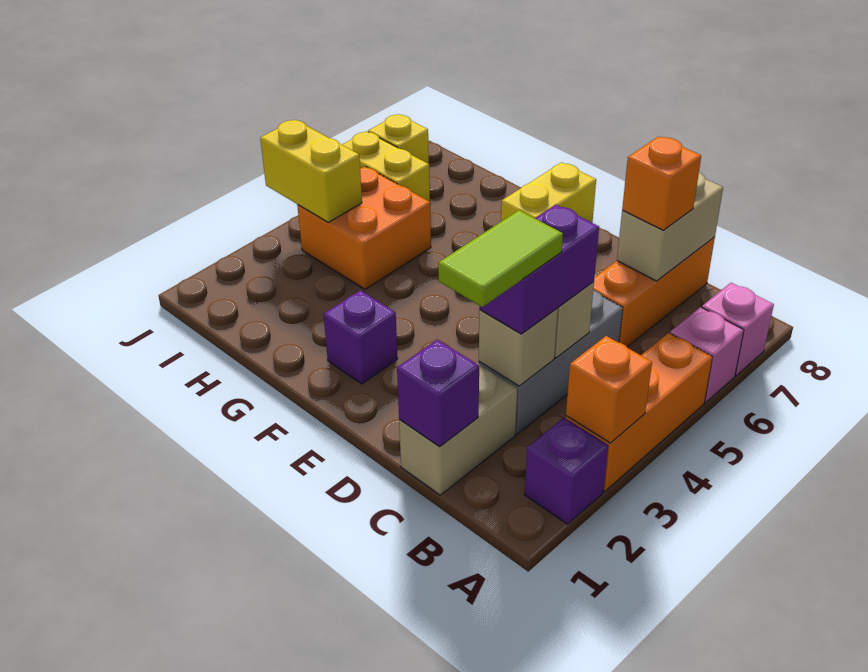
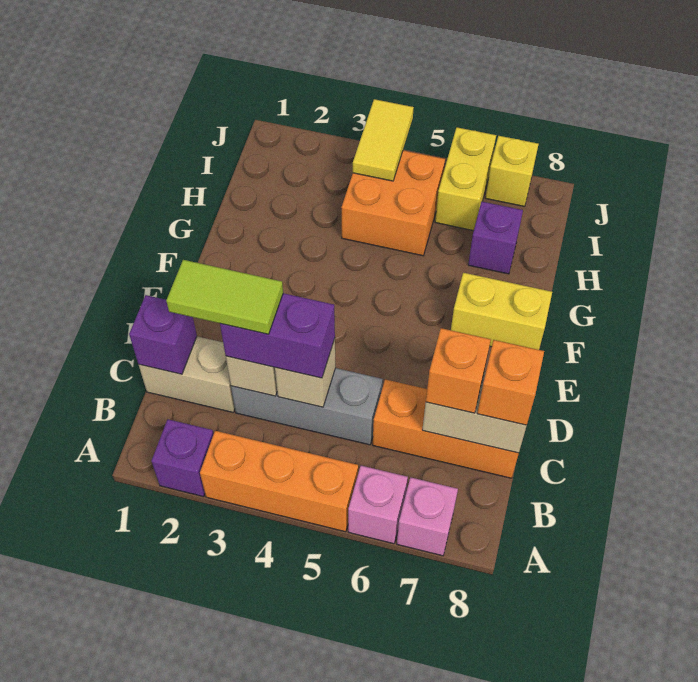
orange 1x1 brick [566,336,652,443] -> orange 1x1 brick moved to [477,340,544,425]
purple 1x1 brick [323,290,398,384] -> purple 1x1 brick moved to [468,202,523,274]
yellow 1x2 brick [260,120,362,222] -> yellow 1x2 tile [353,99,414,181]

